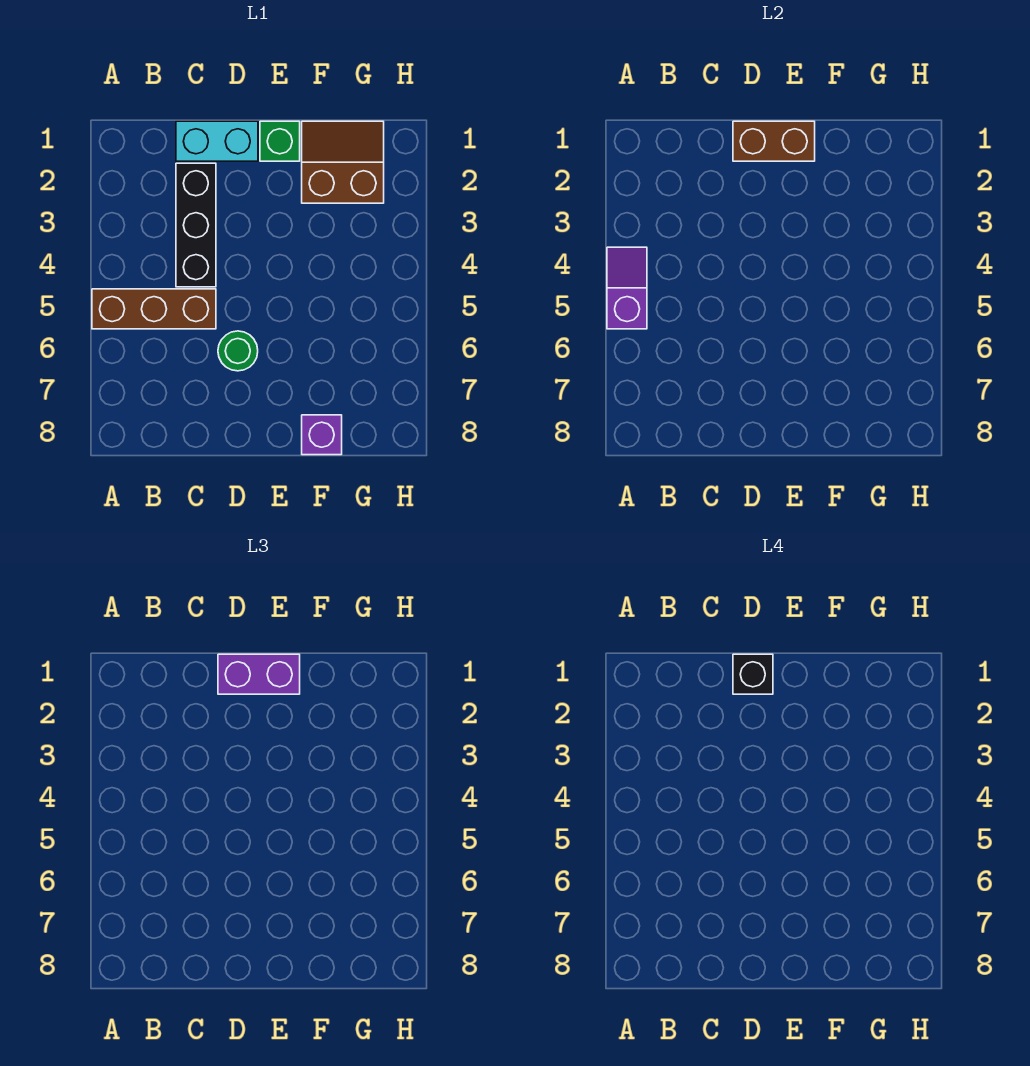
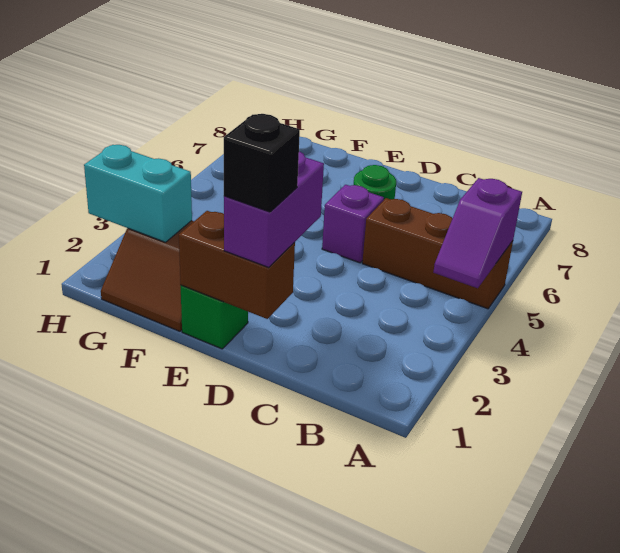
cyan 1x2 brick [176,121,258,161] -> cyan 1x2 brick moved to [84,145,192,242]
black 1x3 brick [176,163,216,287] -> none
purple 1x2 brick [218,654,300,694] -> purple 1x2 brick turned to [224,151,324,267]
purple 1x1 brick [302,415,342,455] -> purple 1x1 brick moved to [322,185,384,263]

